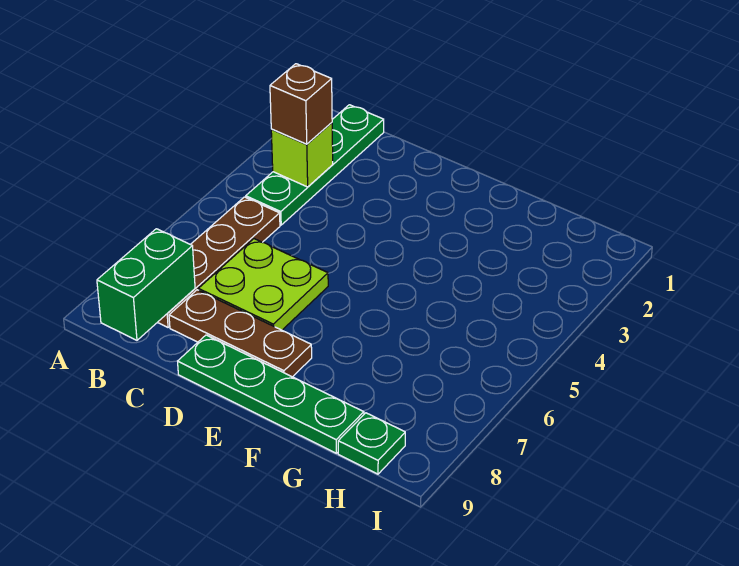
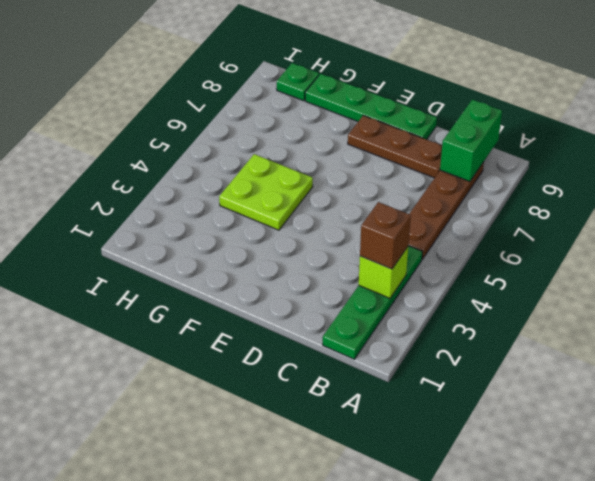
lime 2x2 plate [198,239,328,330] -> lime 2x2 plate moved to [219,154,313,230]

